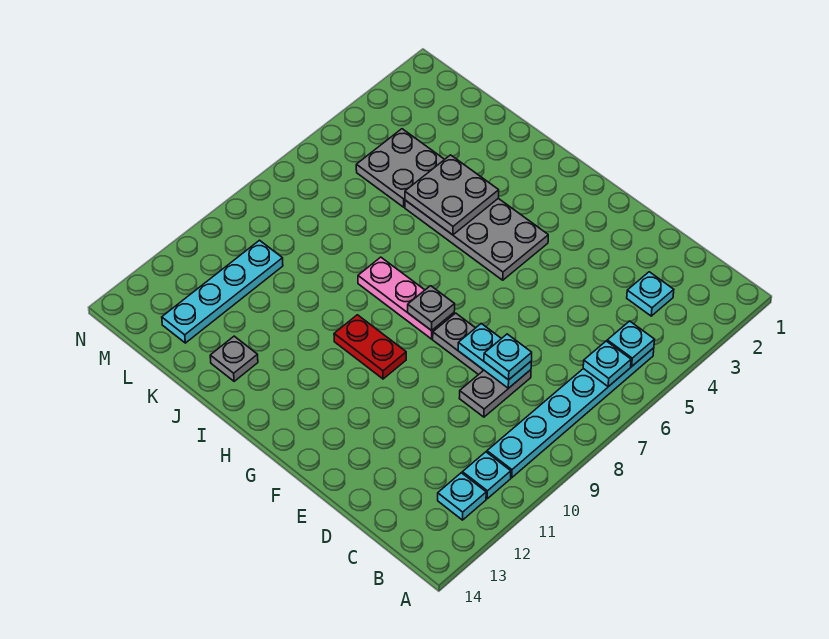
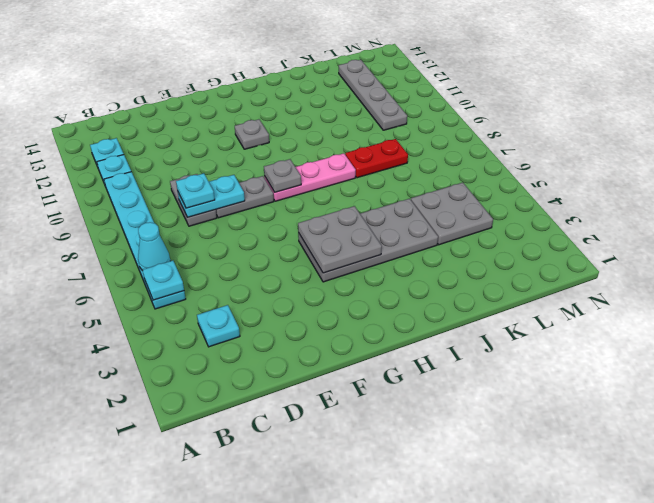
cyan 1x1 plate [583,341,631,387] -> cyan 1x1 cone [138,222,170,271]
red 1x2 plate [334,315,406,379] -> red 1x2 plate moved to [345,139,408,178]
grey 2x2 plate [405,155,499,235] -> grey 2x2 plate moved to [298,206,382,273]
grey 1x1 plate [210,336,258,381] -> grey 1x1 plate moved to [235,119,269,149]
cyan 1x4 plate [162,240,283,343] -> grey 1x4 plate [339,60,407,130]

